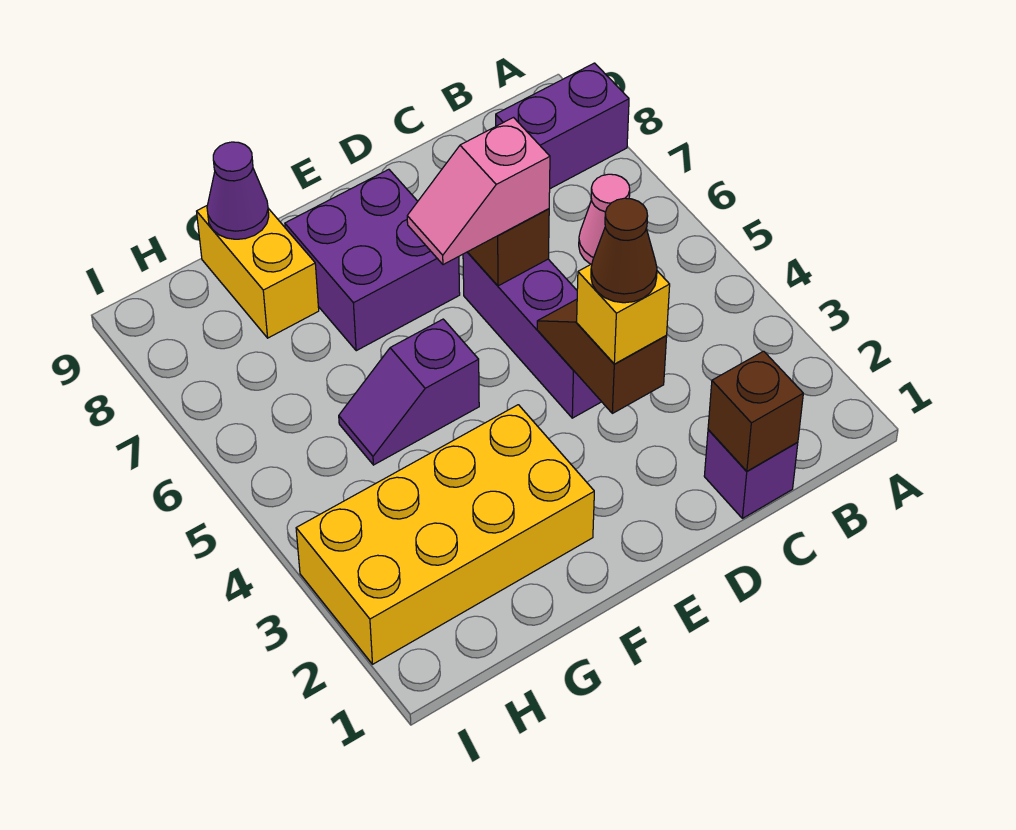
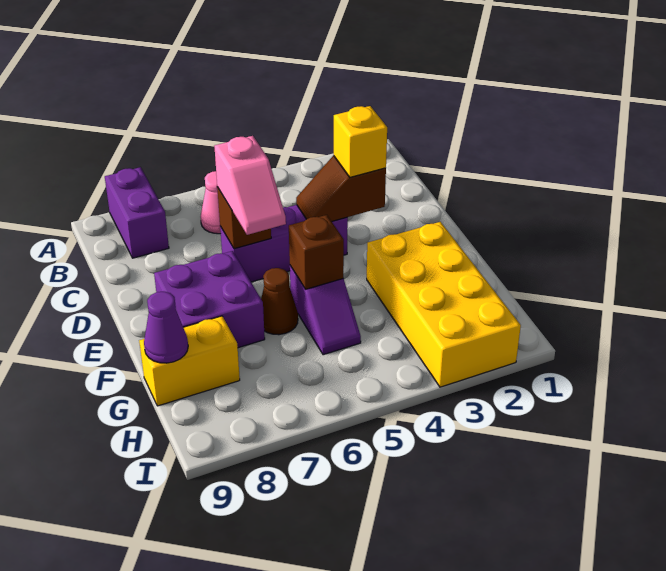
purple 1x1 brick [704,430,798,518] -> none
brown 1x1 brick [708,351,803,471] -> brown 1x1 brick moved to [289,215,344,289]
brown 1x1 cone [591,198,657,303] -> brown 1x1 cone moved to [261,268,298,335]

